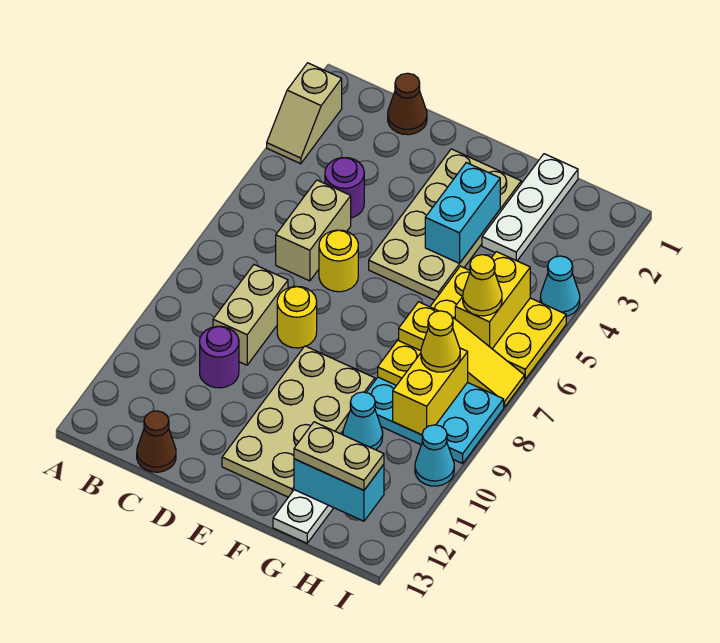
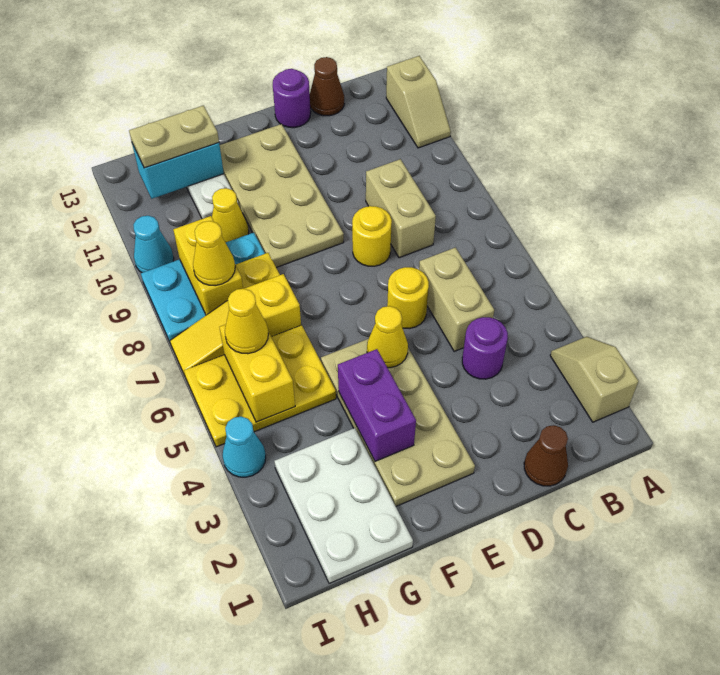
none -> tan 1x2 slope [386,56,451,148]
purple 1x1 round brick [200,326,239,388] -> purple 1x1 round brick moved to [273,69,311,128]
none -> yellow 1x1 cone [367,306,408,368]
cyan 1x2 brick [425,163,500,264] -> purple 1x2 brick [338,349,416,461]
white 1x3 plate [482,154,578,261] -> white 2x3 plate [274,428,413,584]
cyan 1x1 cone [343,392,383,450] -> yellow 1x1 cone [212,188,249,243]

